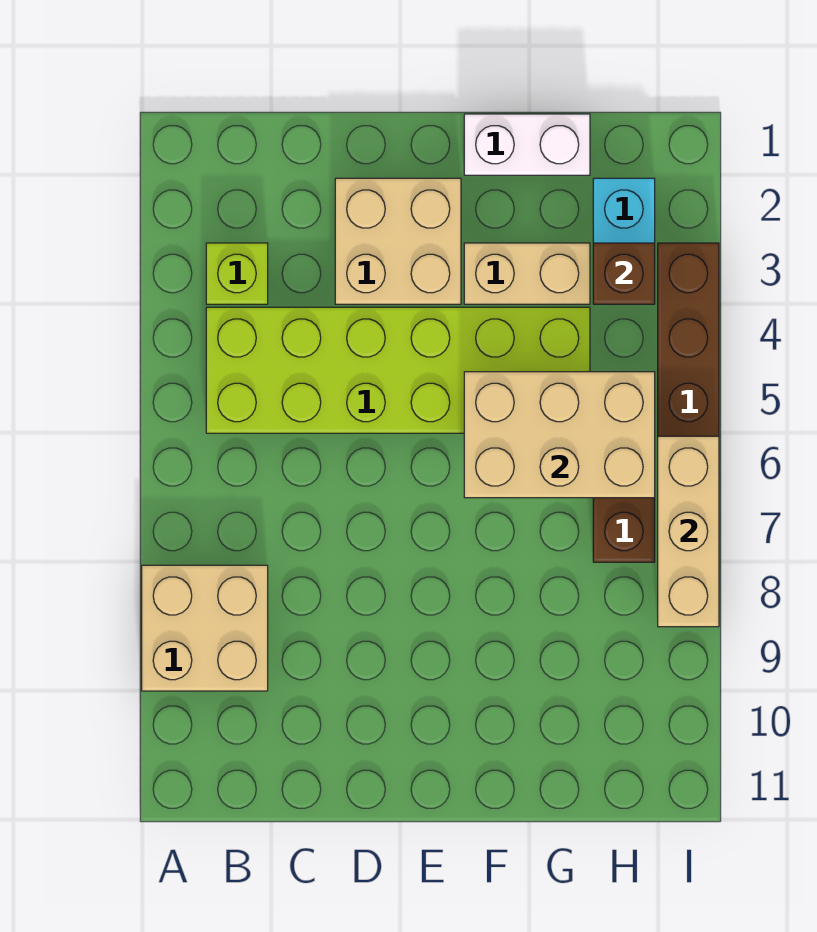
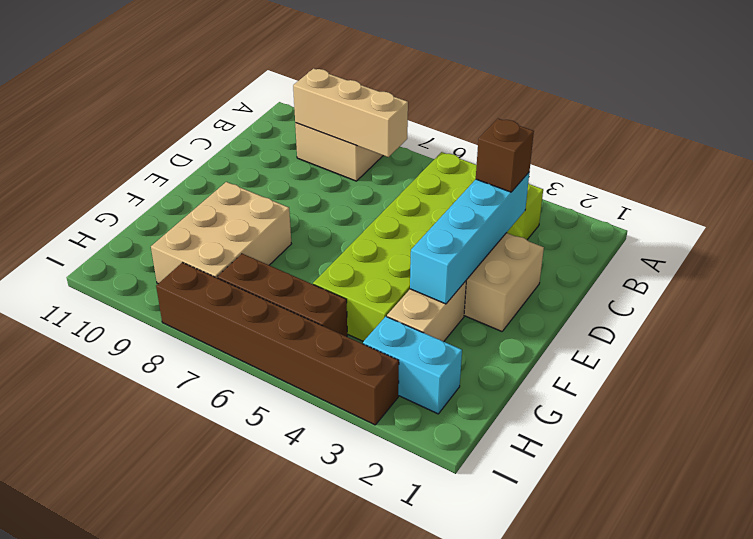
none -> cyan 1x4 brick [410,173,529,304]
white 1x2 brick [464,114,590,175] -> none
tan 2x3 brick [464,372,655,498] -> tan 2x3 brick moved to [151,182,291,284]
brown 1x1 brick [593,243,655,304] -> brown 1x1 brick moved to [476,119,534,192]
tan 1x3 brick [658,436,719,627] -> tan 1x3 brick moved to [293,68,408,157]

